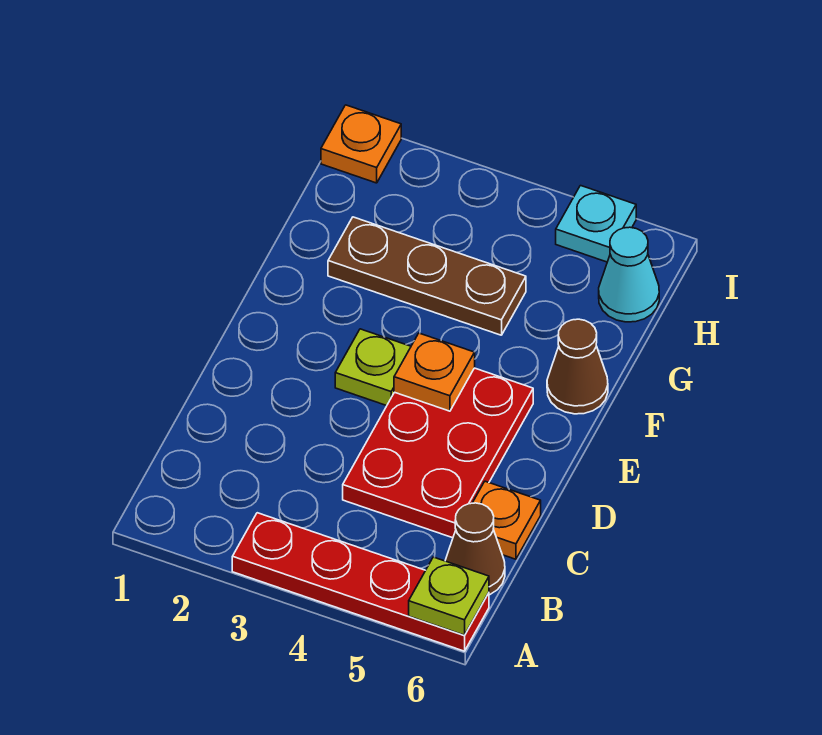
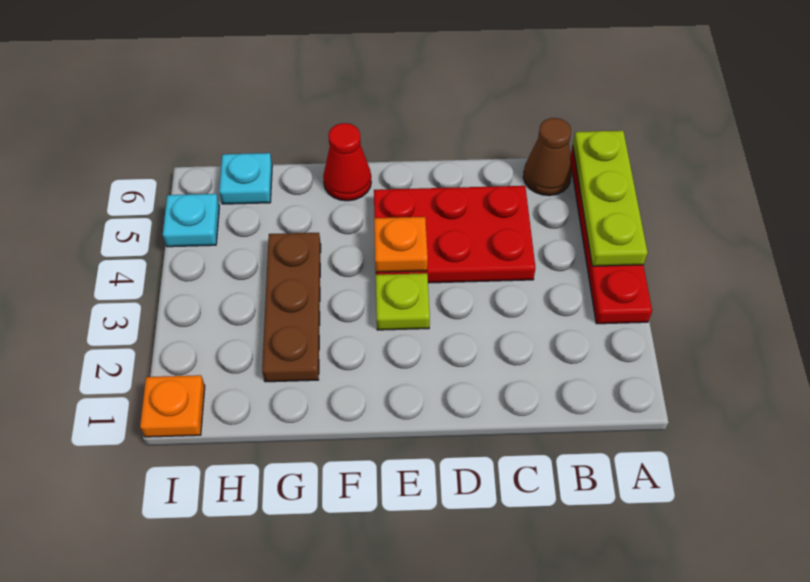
lime 1x1 plate [409,557,489,635] -> lime 1x3 plate [573,131,648,266]
orange 1x1 plate [473,481,541,559] -> none
brown 1x1 cone [547,319,608,414] -> red 1x1 cone [323,123,371,201]
cyan 1x1 cone [599,227,659,322] -> cyan 1x1 plate [219,153,272,204]

